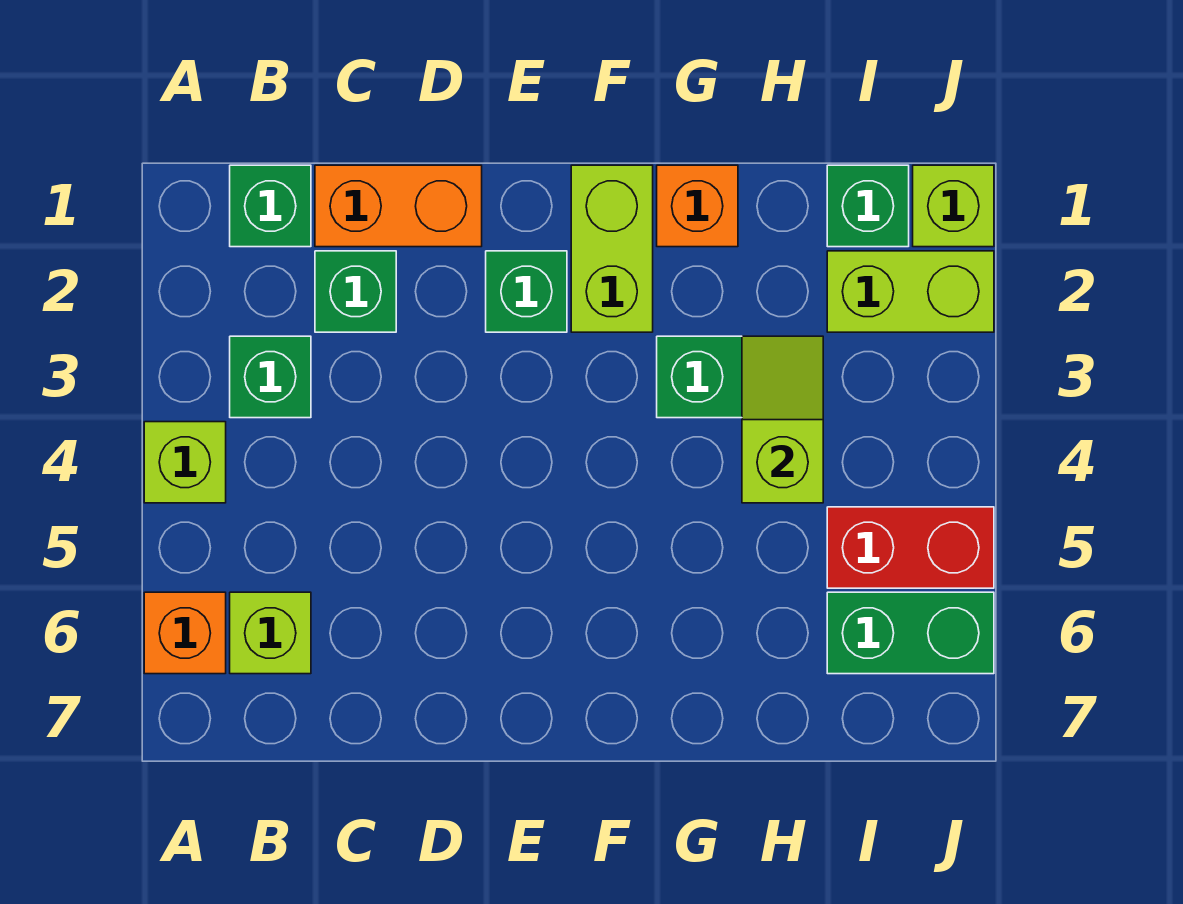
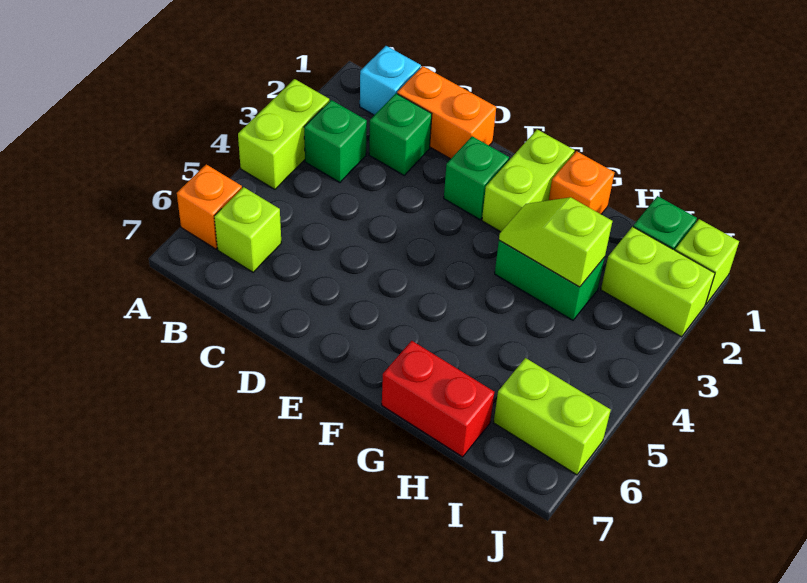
lime 1x1 brick [144,422,226,503] -> lime 1x2 brick [238,79,329,189]
green 1x1 brick [230,165,311,247] -> cyan 1x1 brick [360,46,421,115]
lime 1x2 slope [742,336,823,503] -> lime 1x2 slope turned to [499,197,612,287]
red 1x2 brick [827,507,994,588] -> red 1x2 brick moved to [382,341,494,457]
green 1x2 brick [827,592,994,674] -> lime 1x2 brick [494,358,611,475]

